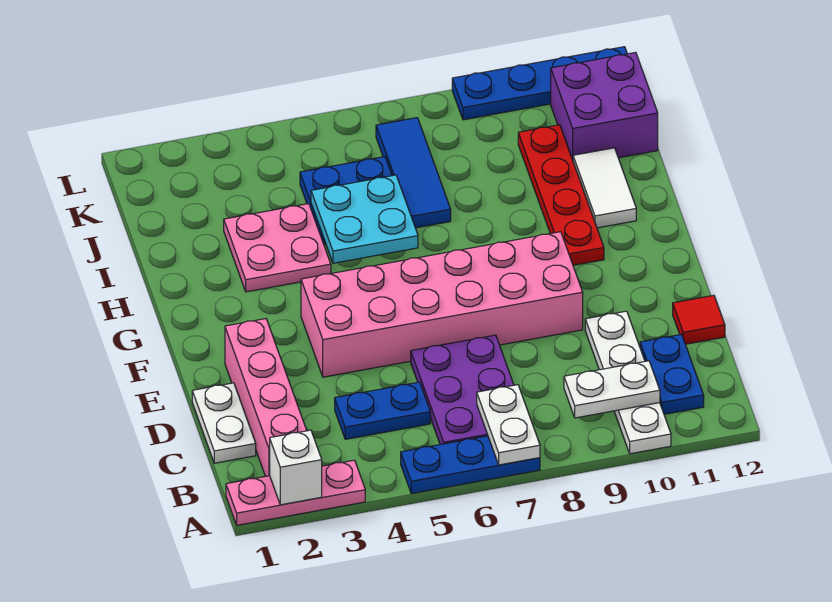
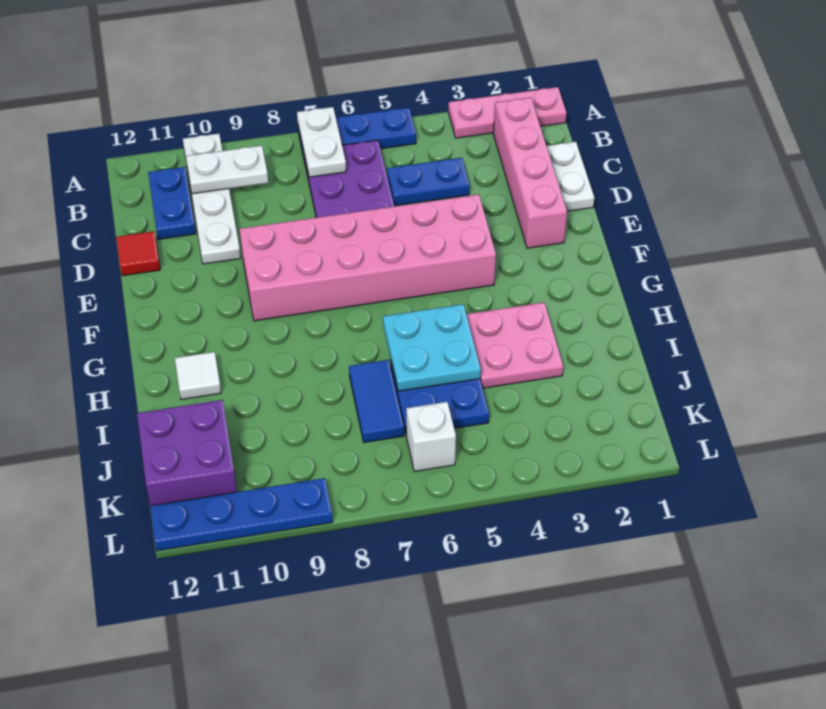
white 1x1 brick [270,430,322,505] -> white 1x1 brick moved to [406,402,456,472]
red 1x4 plate [518,125,604,265] -> none
white 1x2 tile [573,148,636,228] -> white 1x1 tile [175,352,221,400]
blue 1x3 tile [376,118,451,228] -> blue 1x2 tile [349,360,404,443]

